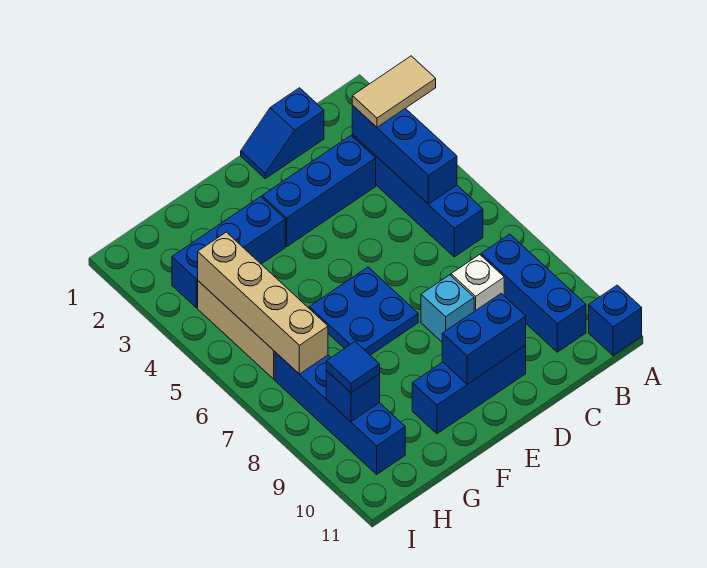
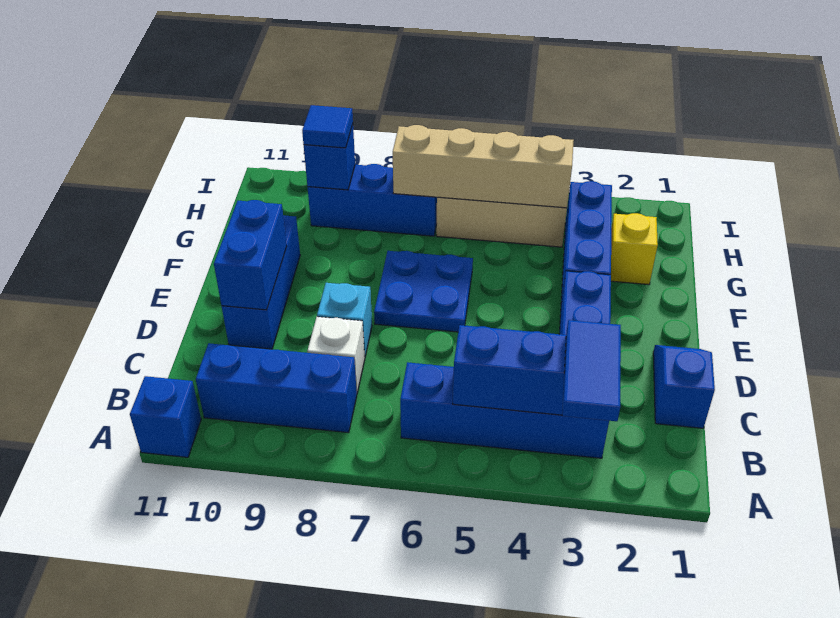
tan 1x2 tile [352,56,436,127] -> blue 1x2 tile [562,320,621,421]
none -> yellow 1x1 brick [611,213,658,285]
blue 1x4 brick [275,352,405,474] -> blue 1x3 brick [308,164,437,236]

